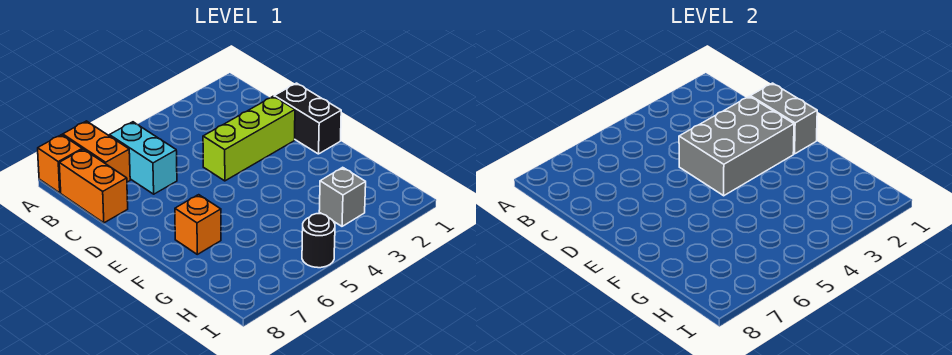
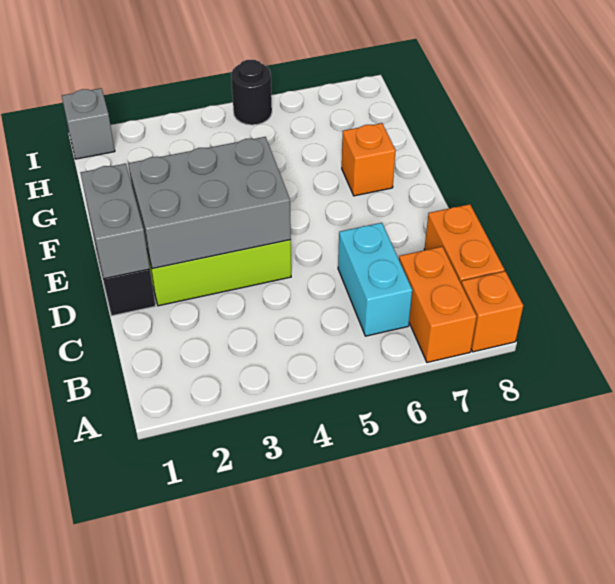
grey 1x1 brick [319,167,366,226] -> grey 1x1 brick moved to [62,88,115,159]

